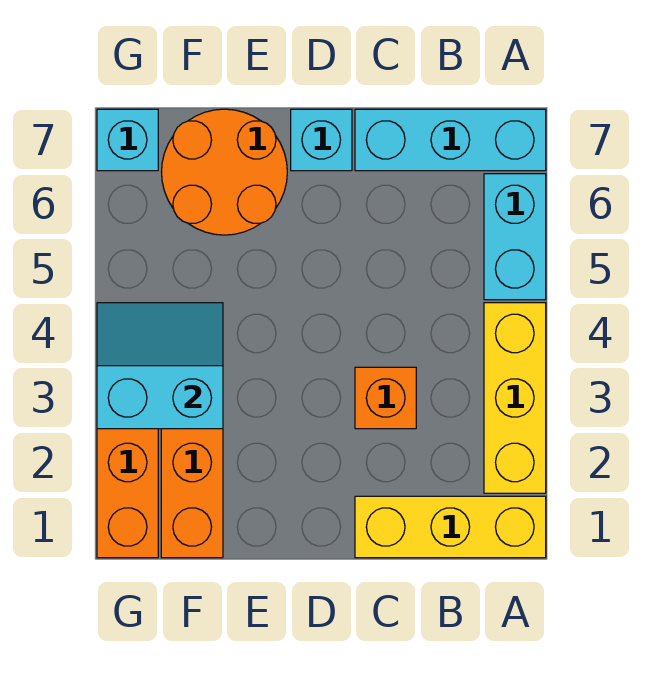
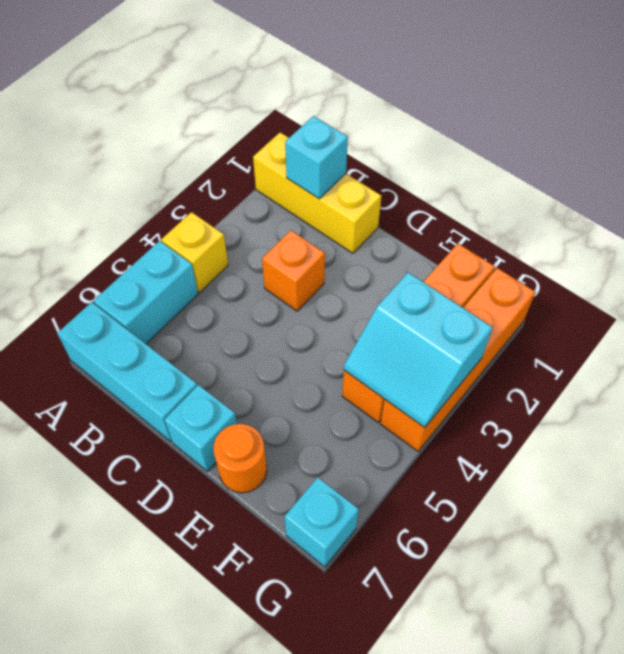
yellow 1x3 brick [484,303,546,493] -> yellow 1x1 brick [161,212,228,292]
none -> cyan 1x1 brick [285,116,348,199]
orange 2x2 round brick [162,109,287,235] -> orange 1x1 round brick [214,424,267,493]

